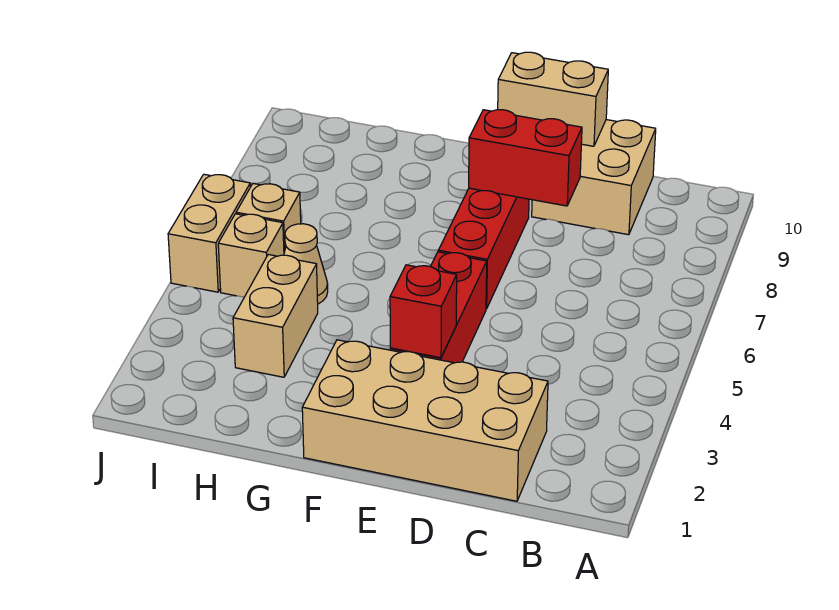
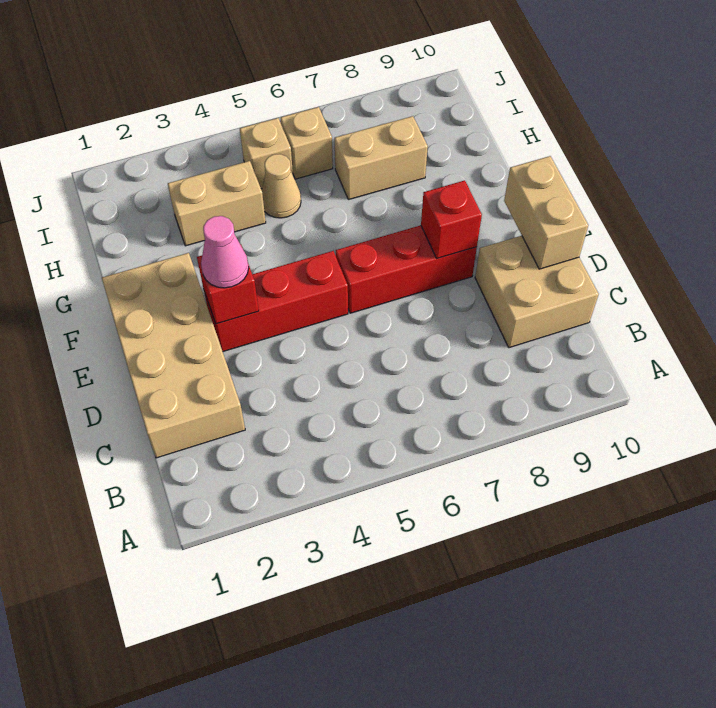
red 1x2 brick [469,110,582,206] -> red 1x1 brick [421,180,482,258]
none -> pink 1x1 cone [201,216,249,288]
tan 1x2 brick [168,174,250,292] -> tan 1x2 brick moved to [335,116,428,200]

